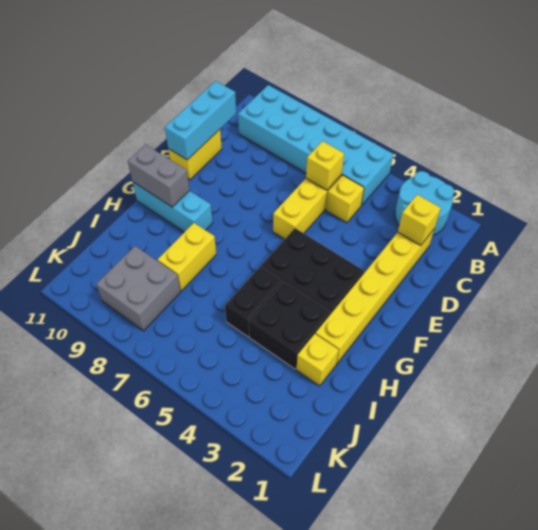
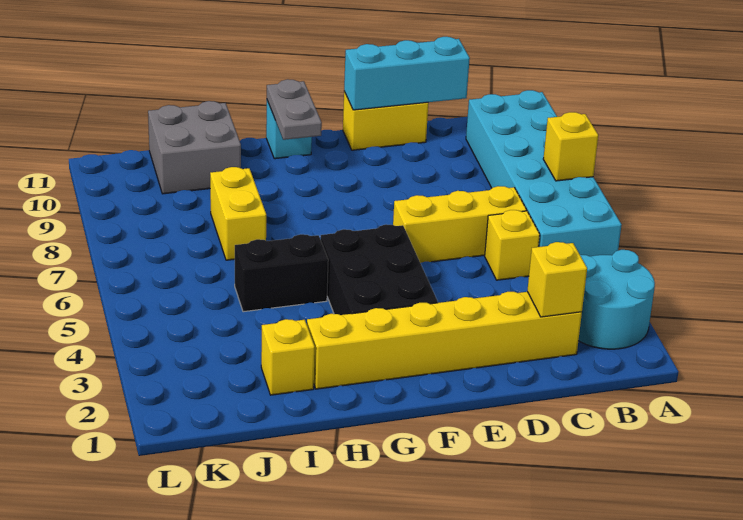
yellow 1x1 brick [306,141,344,190] -> yellow 1x1 brick moved to [543,112,598,181]
cyan 1x3 brick [133,182,213,232] -> cyan 1x1 brick [266,101,312,159]
grey 1x2 brick [128,145,190,207] -> grey 1x2 plate [267,79,322,140]
black 2x2 brick [249,281,331,369] -> none
yellow 1x2 brick [158,223,216,291] -> yellow 1x2 brick turned to [210,167,266,260]
grey 2x2 brick [96,246,181,331] -> grey 2x2 brick moved to [148,101,241,194]

